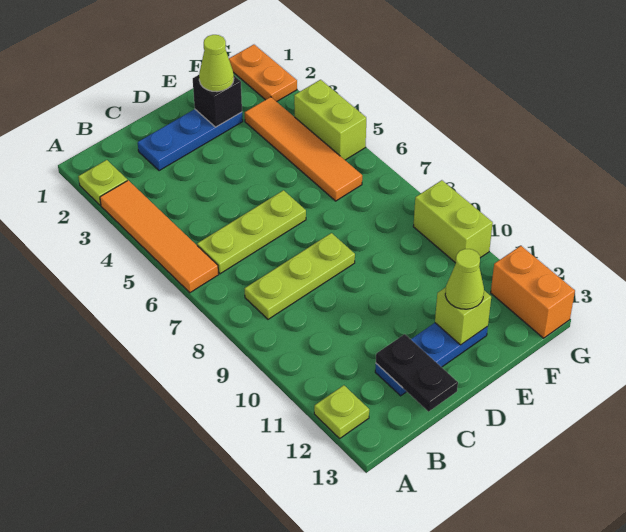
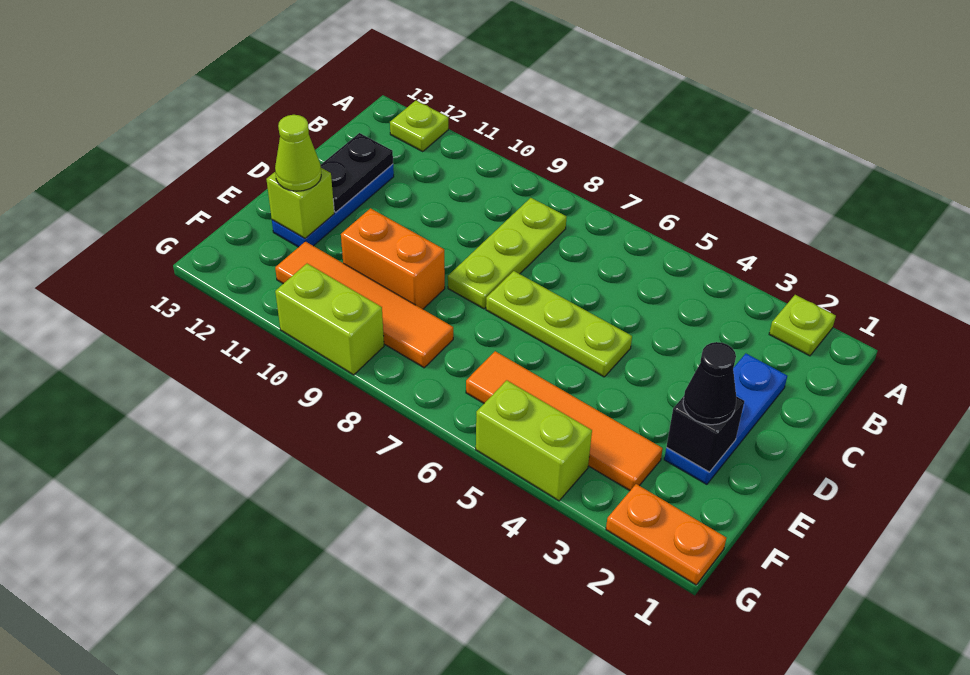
orange 1x4 tile [100,180,219,293] -> orange 1x4 tile moved to [275,241,453,368]
lime 1x3 plate [197,190,306,274] -> lime 1x3 plate turned to [486,271,632,377]
black 1x2 plate [376,334,458,412] -> black 1x2 plate turned to [321,133,393,212]
lime 1x1 cone [199,35,234,92] -> black 1x1 cone [683,342,736,425]
orange 1x2 brick [491,246,575,338] -> orange 1x2 brick moved to [341,208,445,309]

